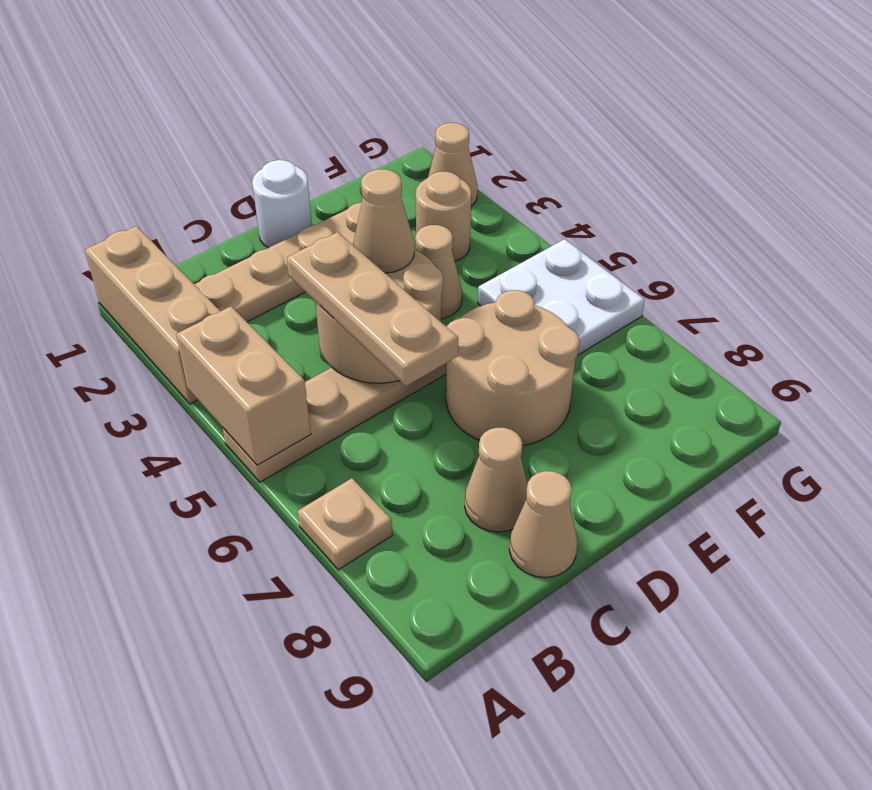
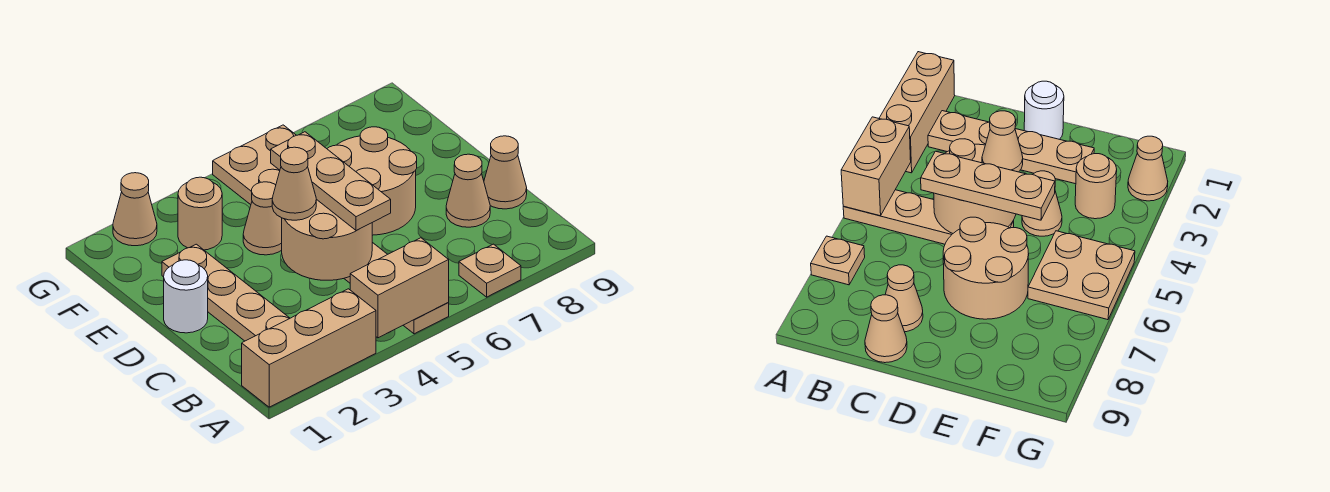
tan 1x3 plate [287,232,458,386] -> tan 1x3 plate turned to [271,132,391,231]
white 2x2 plate [478,239,645,355] -> tan 2x2 plate [213,125,296,205]

